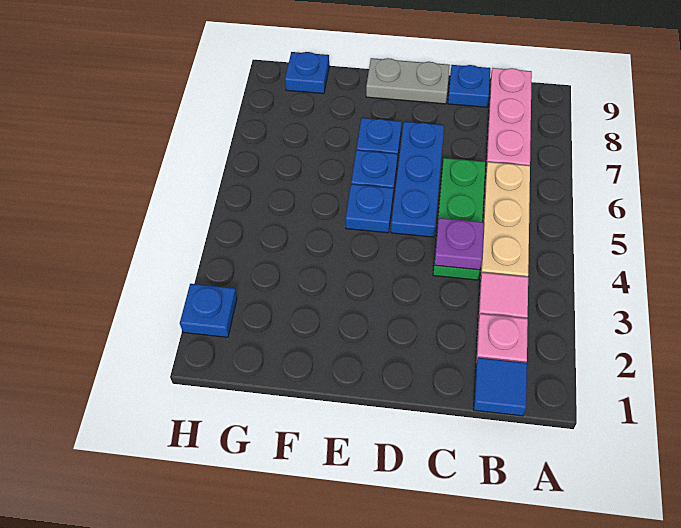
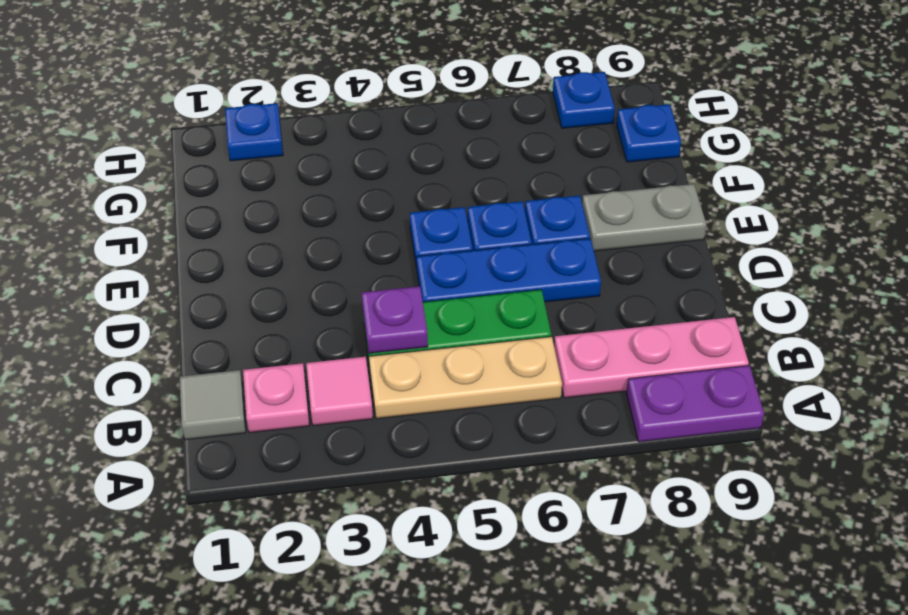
none -> purple 1x2 plate [627,365,764,442]
blue 1x1 tile [473,358,527,416] -> grey 1x1 tile [180,370,246,440]
blue 1x1 plate [448,65,490,107] -> blue 1x1 plate moved to [553,72,615,128]
grey 1x2 plate [366,58,450,104] -> grey 1x2 plate turned to [582,184,706,251]

